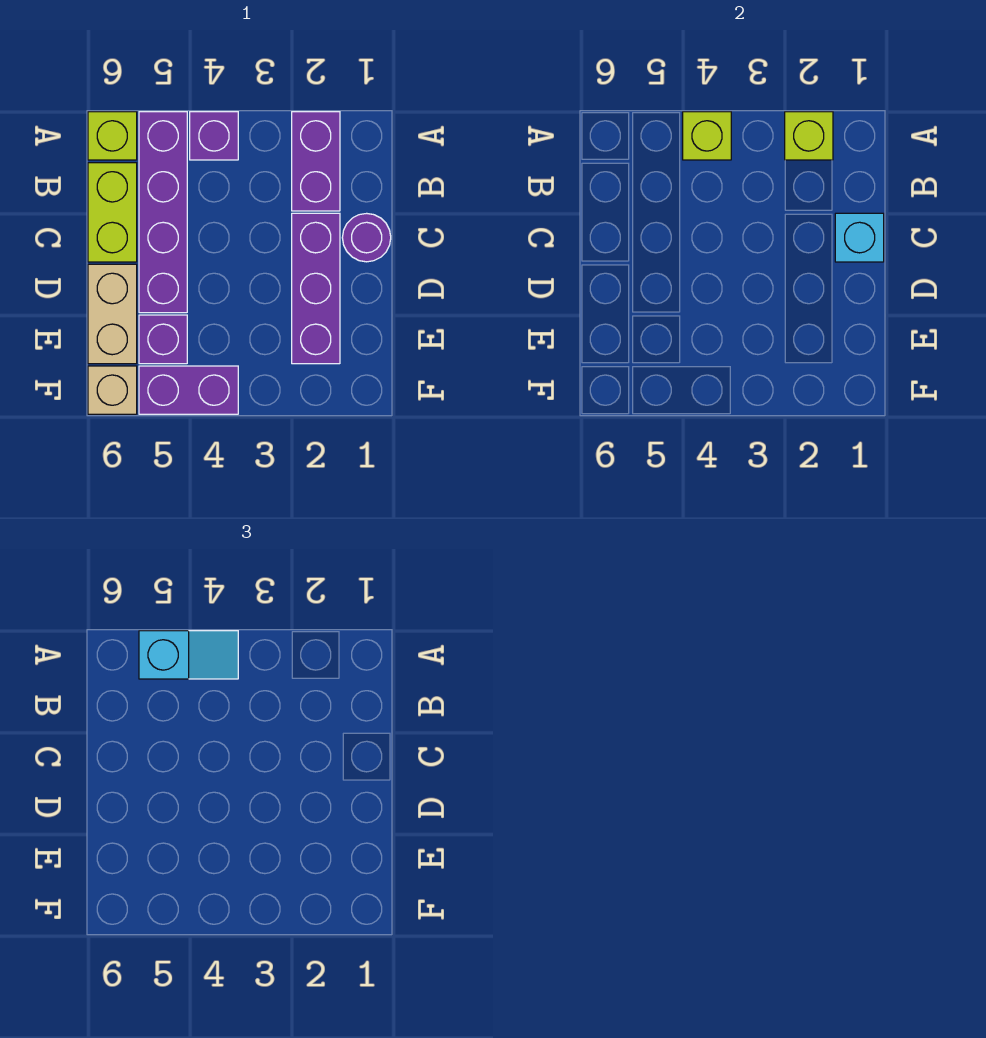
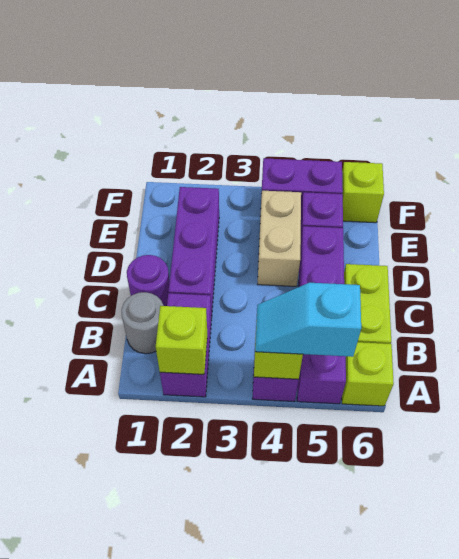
none -> grey 1x1 round brick [121,292,164,354]
cyan 1x1 brick [835,213,884,262] -> none
tan 1x2 brick [88,264,137,364] -> tan 1x2 brick moved to [258,191,301,286]
tan 1x1 brick [88,366,137,414] -> lime 1x1 brick [342,162,384,223]

